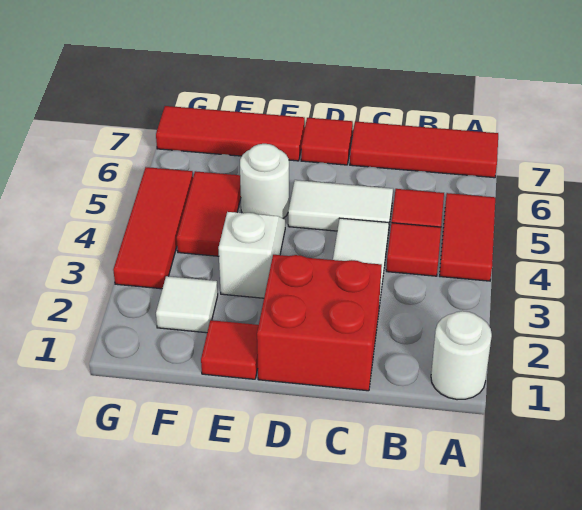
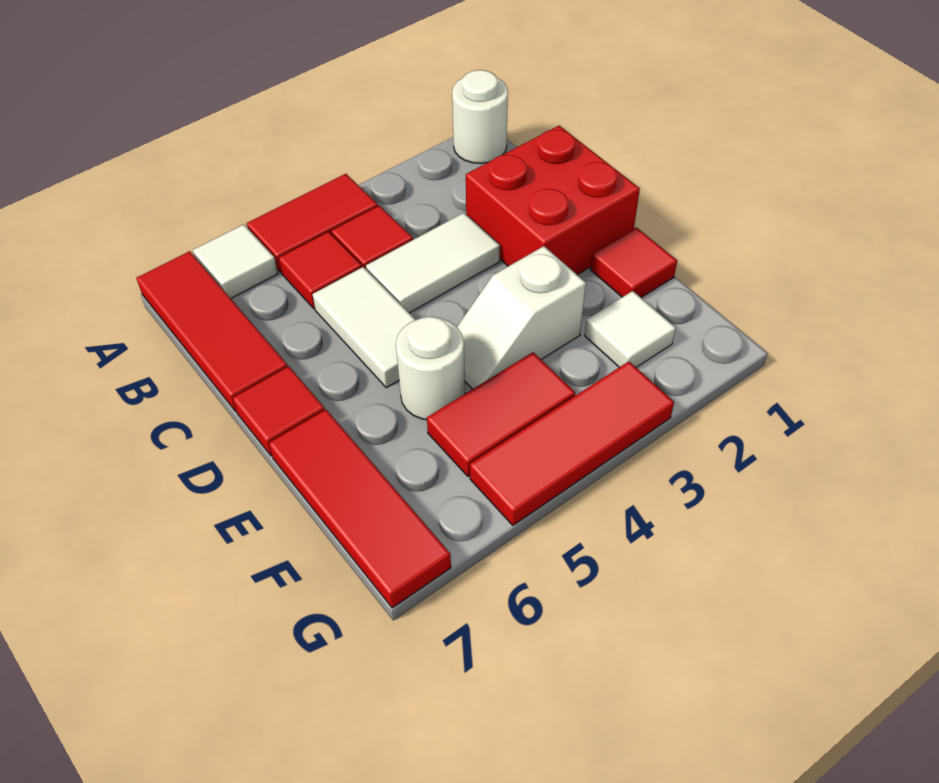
none -> white 1x1 tile [193,224,278,298]

